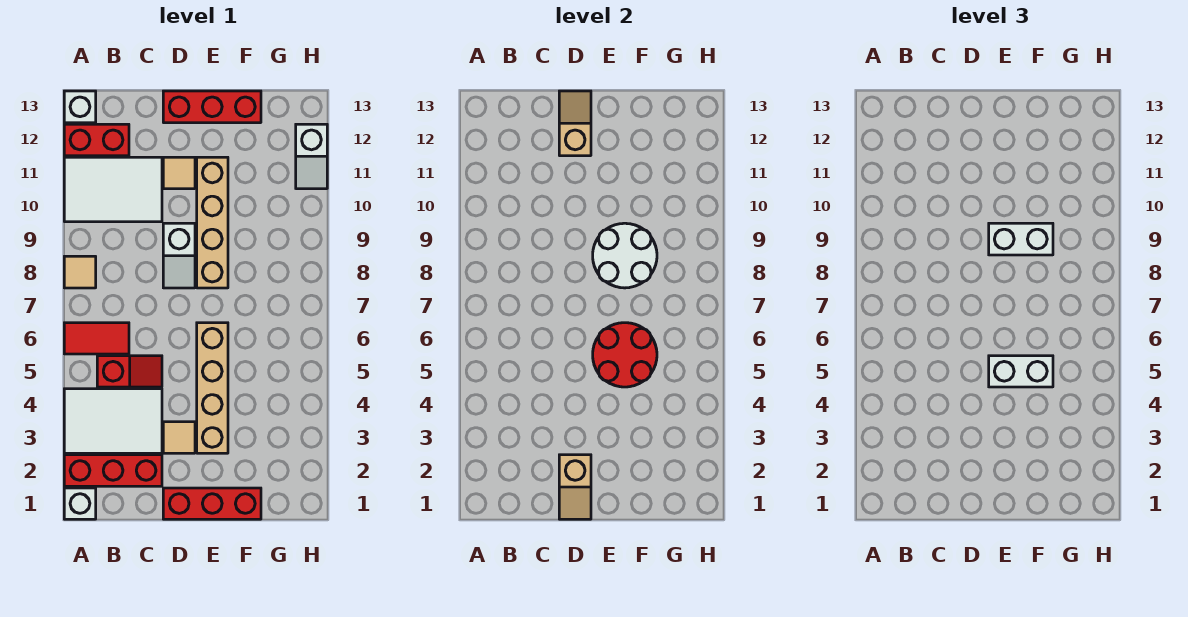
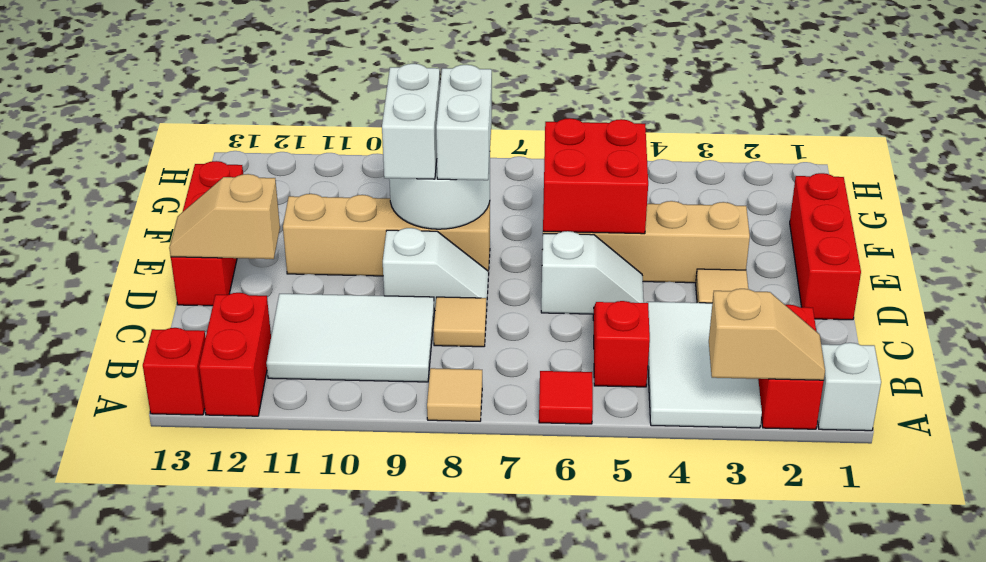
red 1x3 brick [64,455,162,486] -> red 1x2 brick [758,305,824,429]
red 1x2 tile [64,323,129,354] -> red 1x1 tile [539,371,593,424]
white 2x3 tile [64,157,162,222] -> white 2x3 tile turned to [266,294,434,382]
white 1x1 brick [64,91,96,123] -> red 1x1 brick [143,328,206,415]
tan 1x2 slope [559,455,591,519] -> tan 1x2 slope moved to [709,289,825,380]
tan 1x1 tile [163,157,195,189] -> tan 1x1 tile moved to [434,297,486,347]
red 2x2 round brick [593,323,657,387] -> red 2x2 brick [543,118,648,234]
white 1x2 brick [989,356,1053,387] -> white 1x2 brick moved to [436,65,492,180]
white 1x2 slope [296,124,327,189] -> white 1x2 slope moved to [541,231,644,314]

